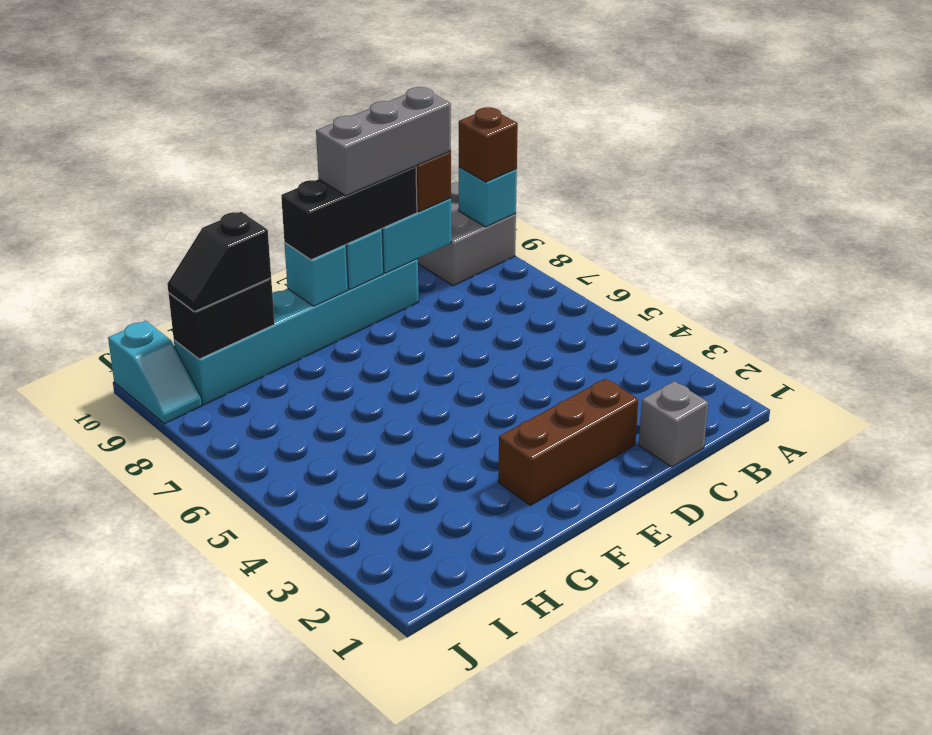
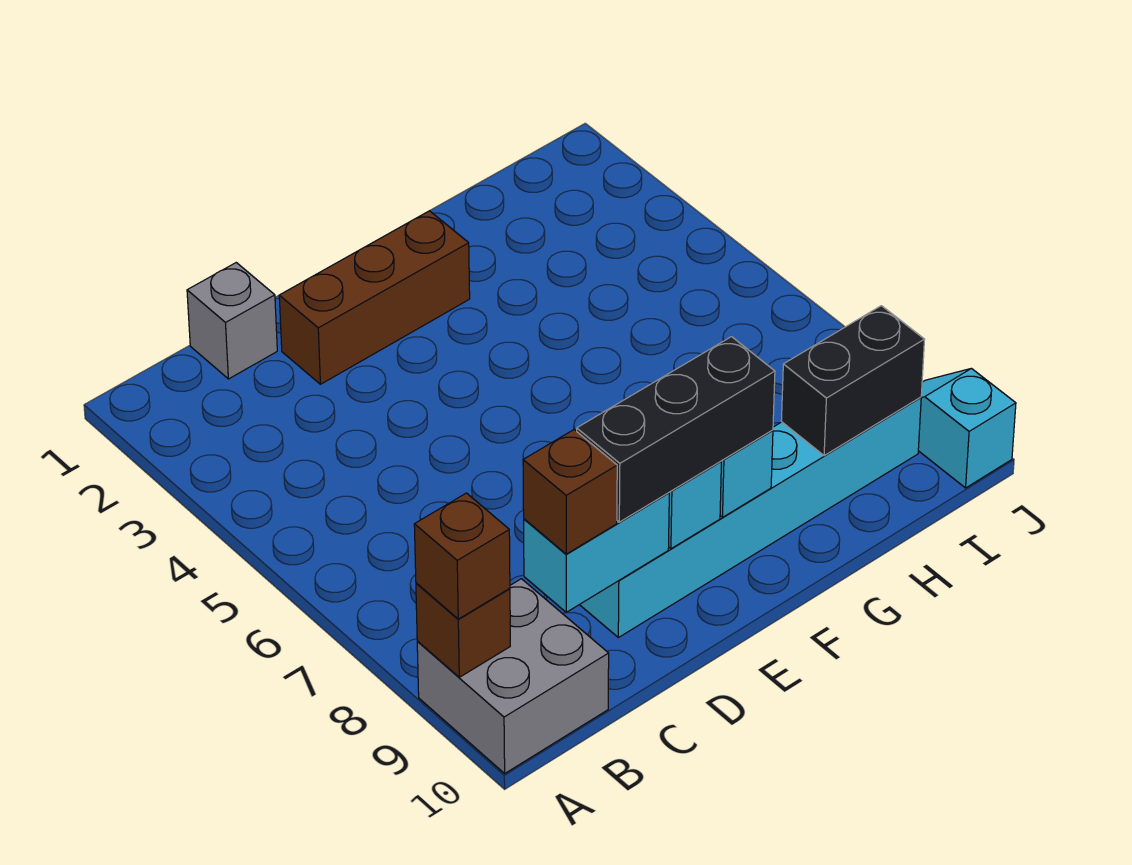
cyan 1x1 brick [459,167,517,227] -> brown 1x1 brick [416,583,510,677]
grey 1x3 brick [316,87,451,195] -> none
black 1x2 slope [167,212,271,312] -> none

